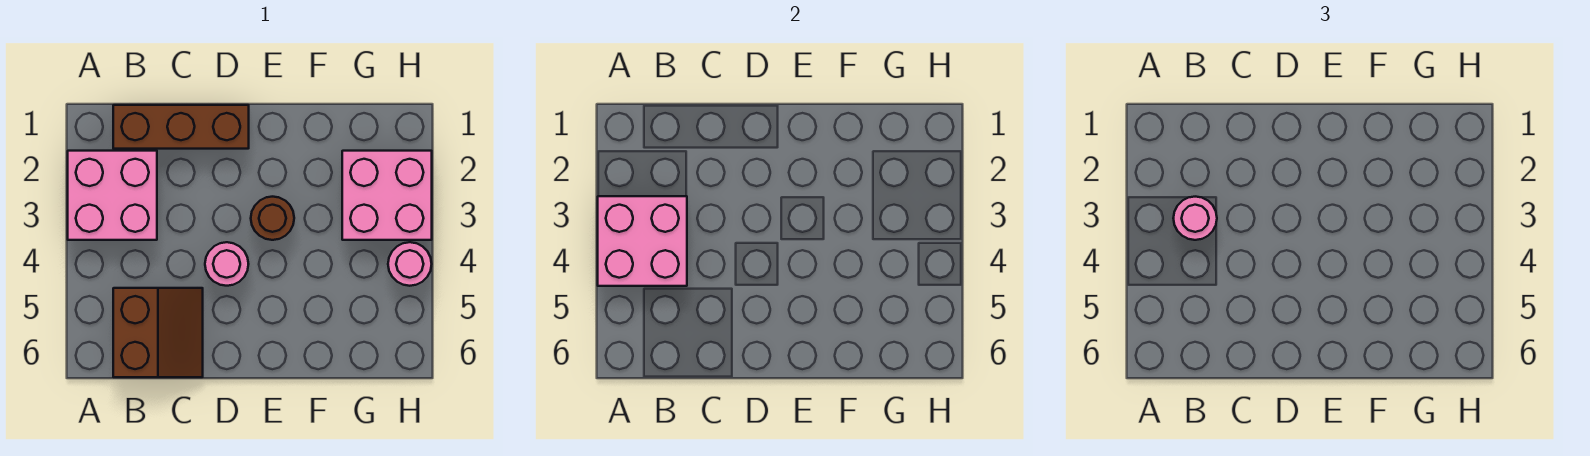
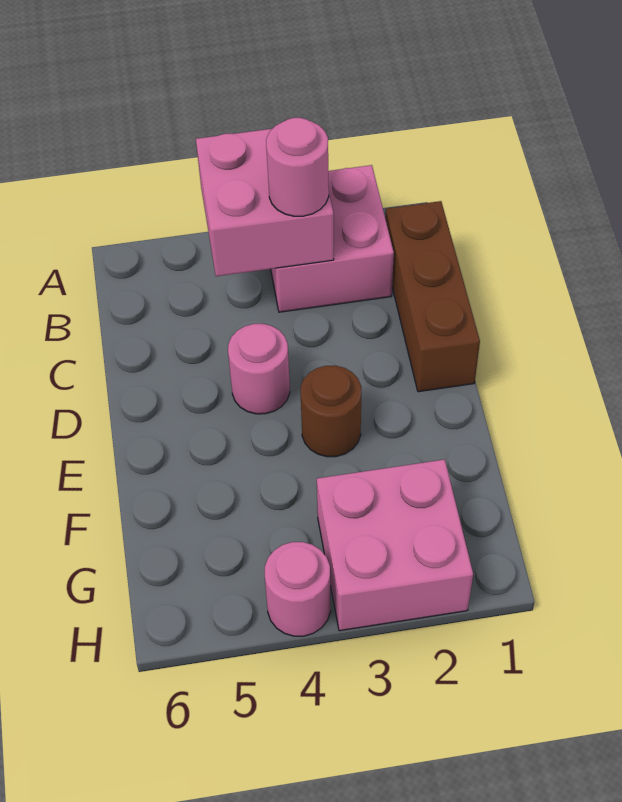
brown 2x2 slope [113,288,203,377] -> none

